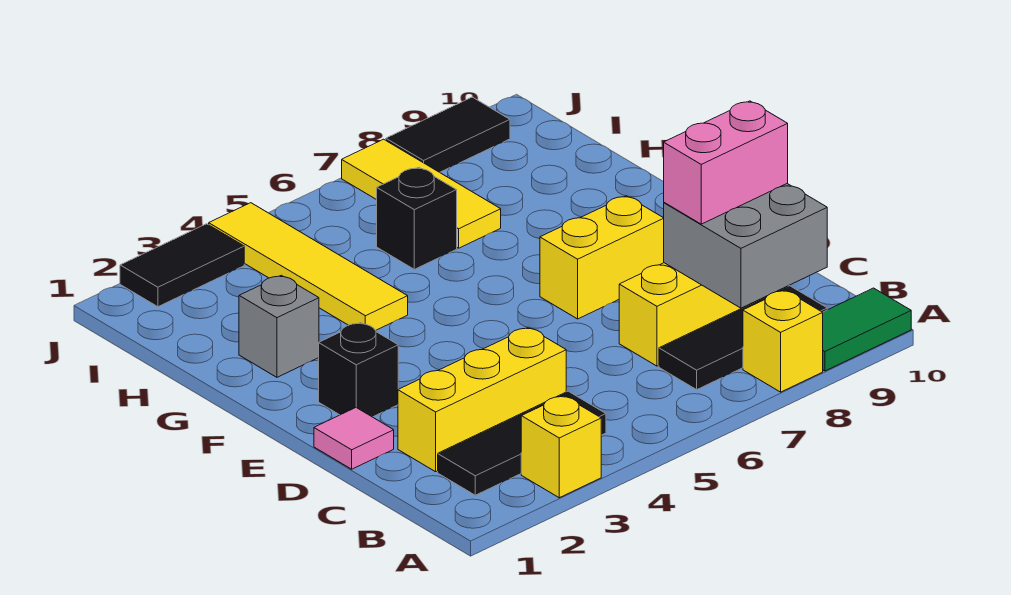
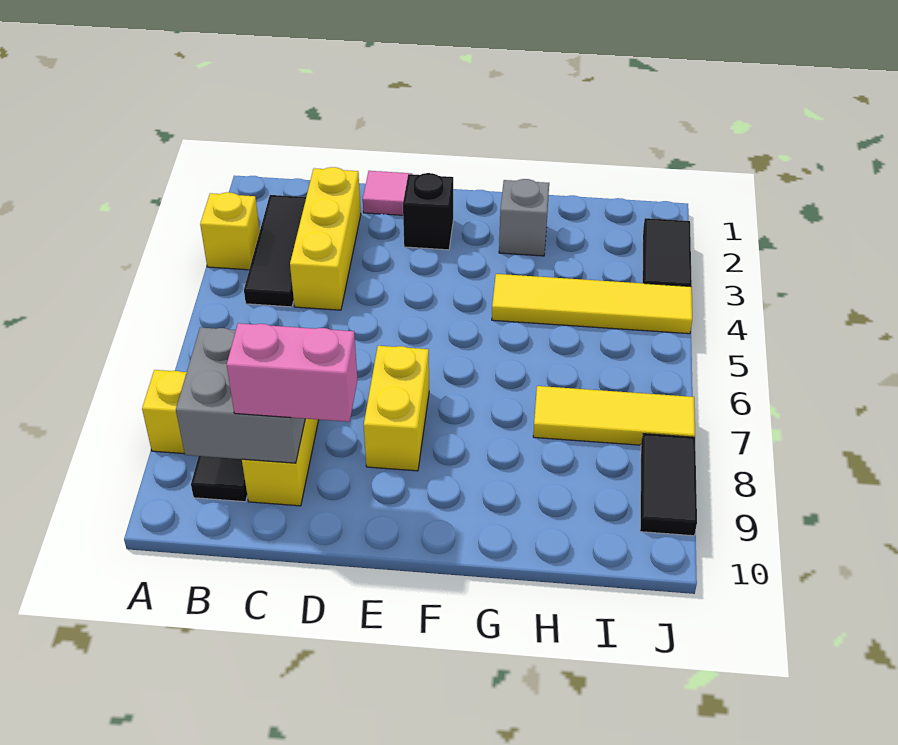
green 1x2 tile [823,288,911,371] -> none
pink 1x2 brick [664,101,788,224] -> pink 1x2 brick turned to [227,323,357,422]
black 1x1 brick [377,167,457,269] -> none

